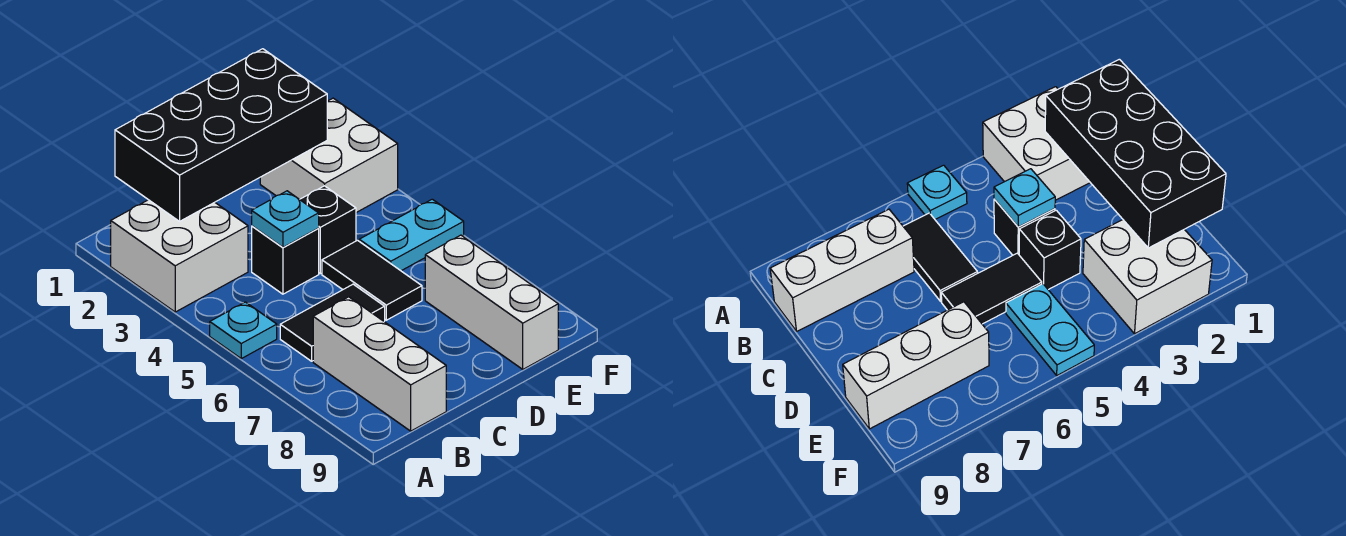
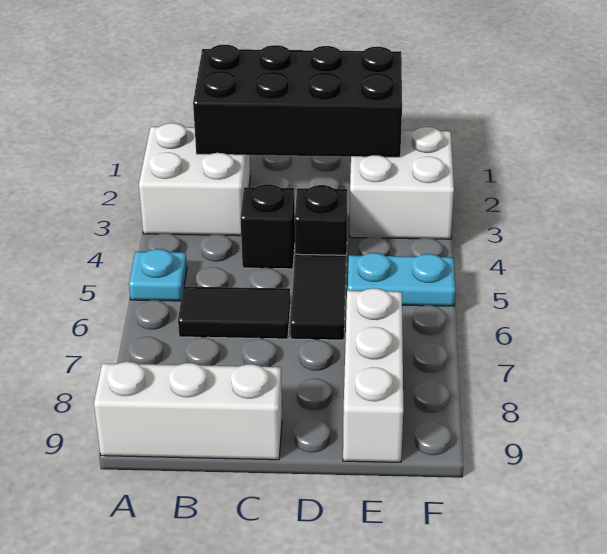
white 1x3 brick [313,297,446,431] -> white 1x3 brick turned to [94,362,282,460]
cyan 1x1 plate [252,191,319,247] -> none

